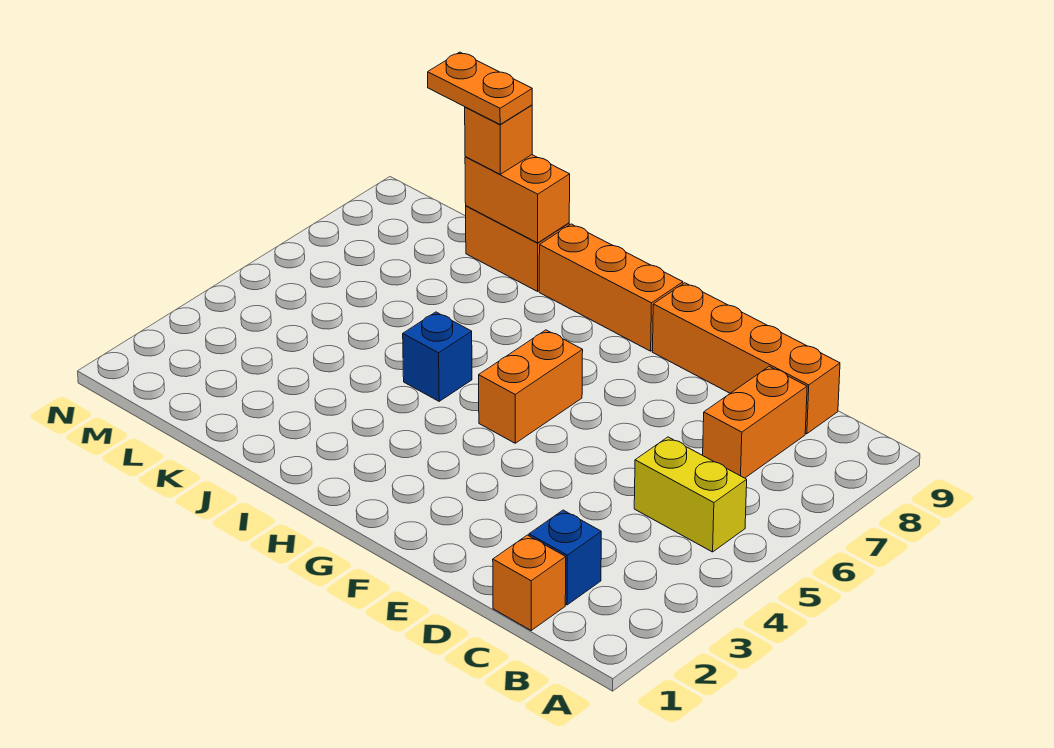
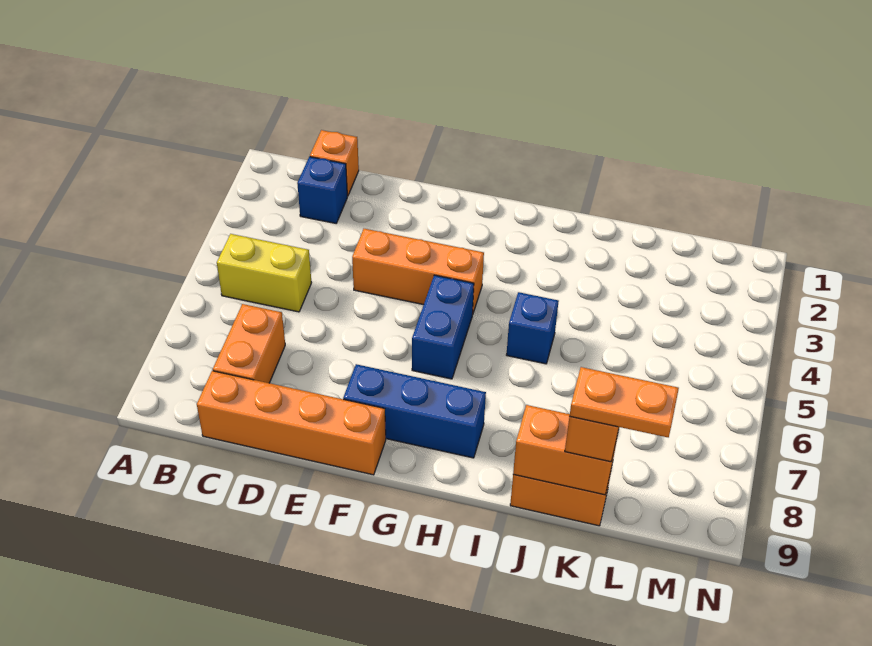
none -> blue 1x3 brick [343,364,486,458]
orange 1x2 brick [479,330,583,443] -> blue 1x2 brick [412,275,474,379]
orange 1x3 brick [539,224,683,351] -> orange 1x3 brick moved to [352,229,484,315]

